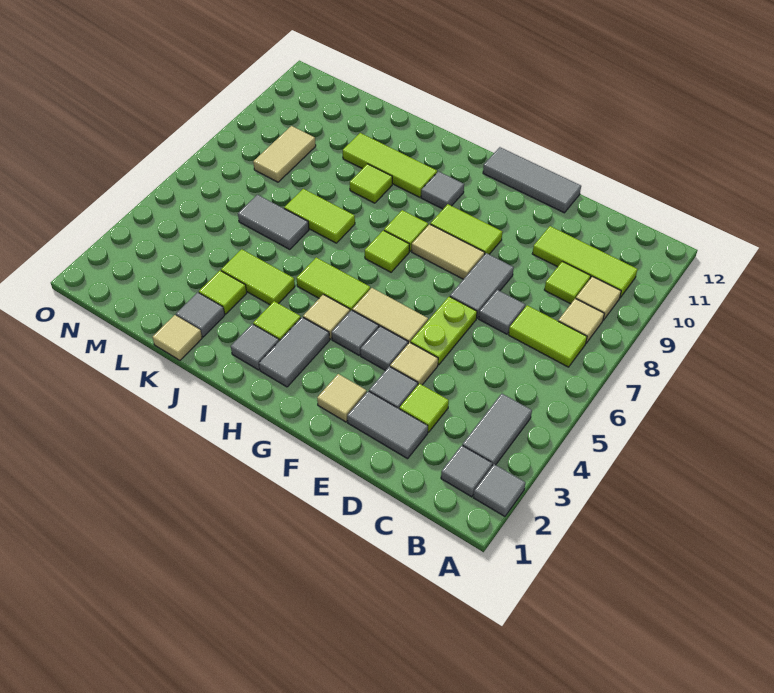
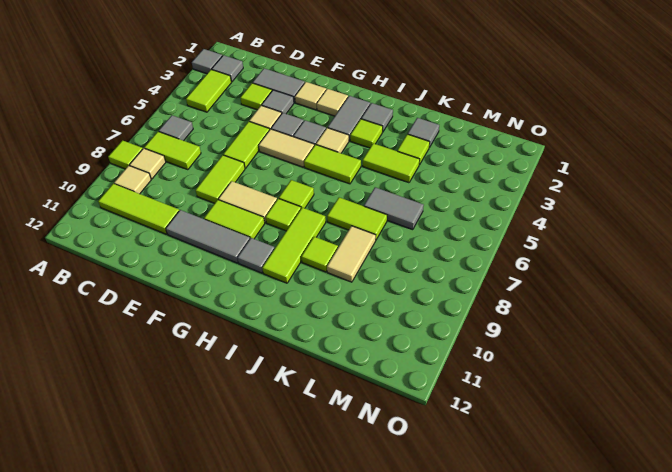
grey 1x2 tile [462,394,532,466] -> lime 1x2 tile [186,70,231,112]
lime 1x1 tile [544,261,591,304] -> lime 1x1 tile moved to [108,140,143,169]
grey 1x1 tile [479,290,525,334] -> grey 1x1 tile moved to [159,115,193,141]
lime 1x2 plate [411,297,477,365] -> lime 1x2 tile [223,122,270,168]
grey 1x2 tile [450,253,514,318] -> lime 1x2 tile [196,155,245,203]
grey 1x3 tile [483,147,581,213] -> grey 1x3 tile moved to [166,210,250,263]
lime 1x3 tile [343,133,437,197] -> lime 1x3 tile turned to [262,208,326,283]
tan 1x1 tile [152,315,202,360] -> tan 1x1 tile moved to [317,89,348,116]
tan 1x2 tile [253,126,316,182] -> tan 1x2 tile moved to [327,226,376,282]

